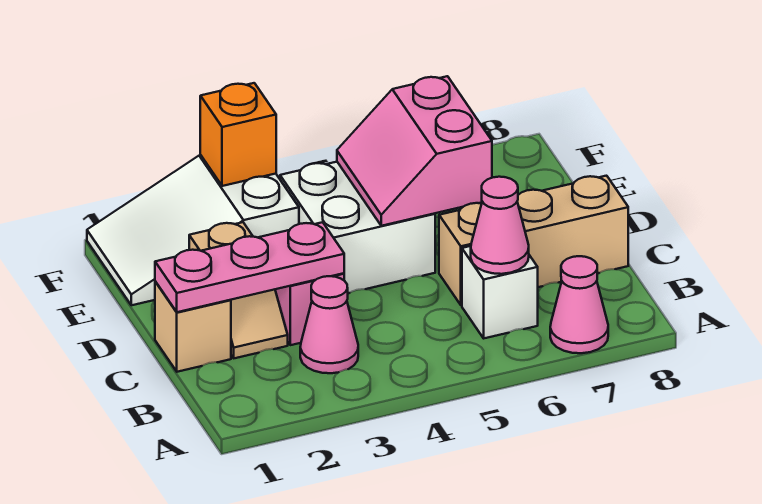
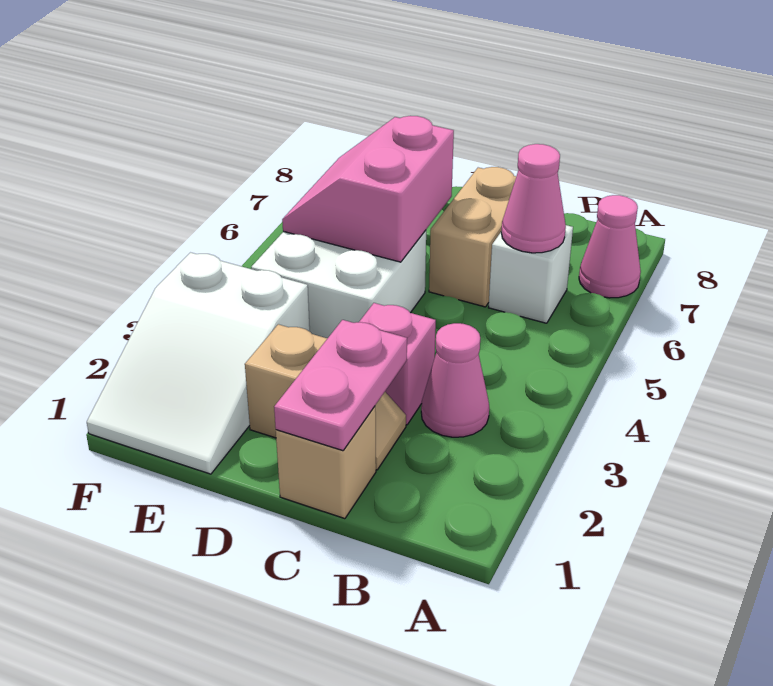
pink 1x3 plate [155,222,344,312] -> pink 1x2 plate [274,320,407,451]
tan 1x3 brick [439,176,628,305] -> tan 1x2 brick [429,167,516,307]
pink 2x2 slope [337,76,492,226] -> pink 2x2 slope turned to [282,116,454,262]
orange 1x1 brick [200,83,276,186] -> none

